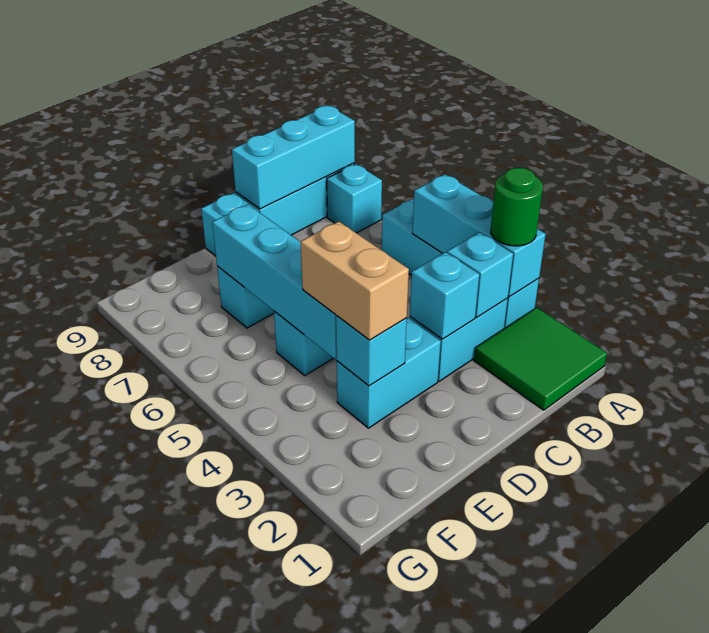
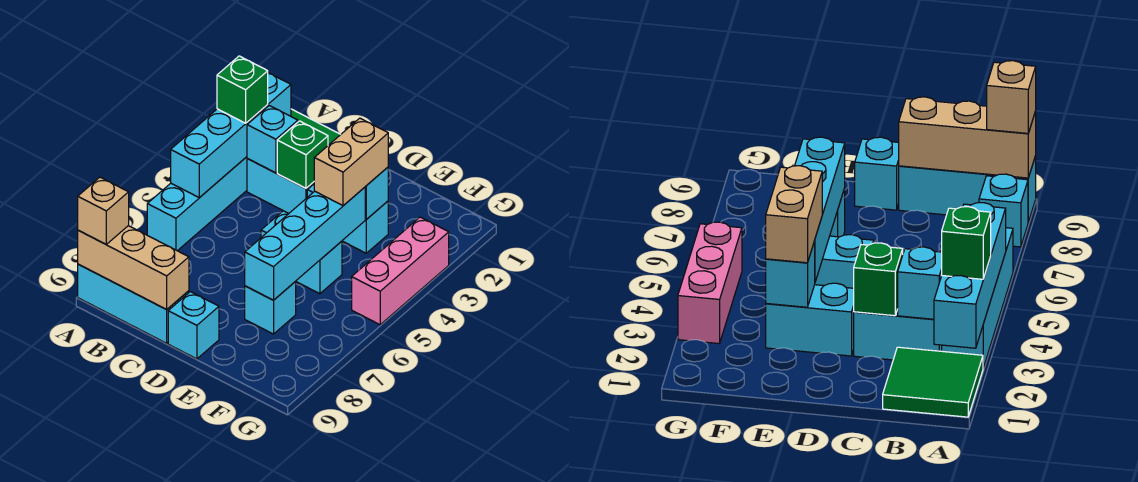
cyan 1x3 brick [412,174,546,297] -> cyan 1x4 brick [171,73,291,198]
green 1x1 round brick [491,168,543,246] -> green 1x1 brick [217,56,268,123]
cyan 1x3 brick [232,106,355,209] -> tan 1x3 brick [78,226,189,309]
none -> tan 1x1 brick [78,177,129,244]
cyan 1x1 brick [410,252,479,339] -> green 1x1 brick [277,121,328,188]
none -> pink 1x3 brick [352,217,449,325]

